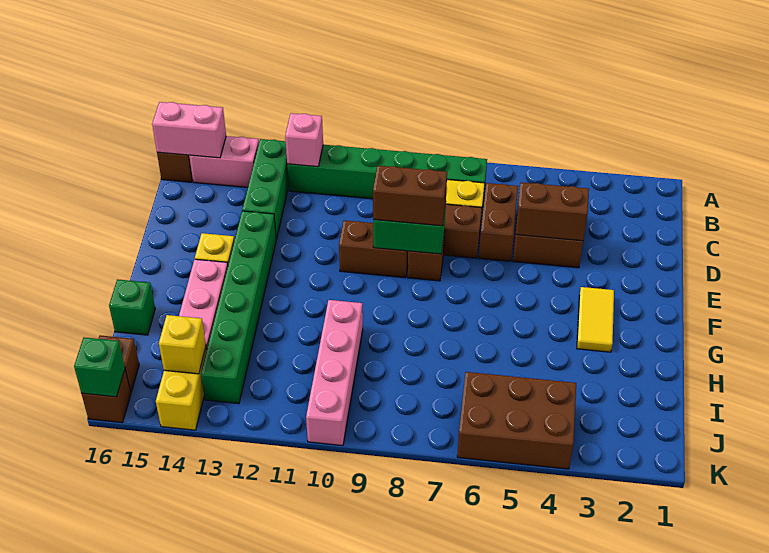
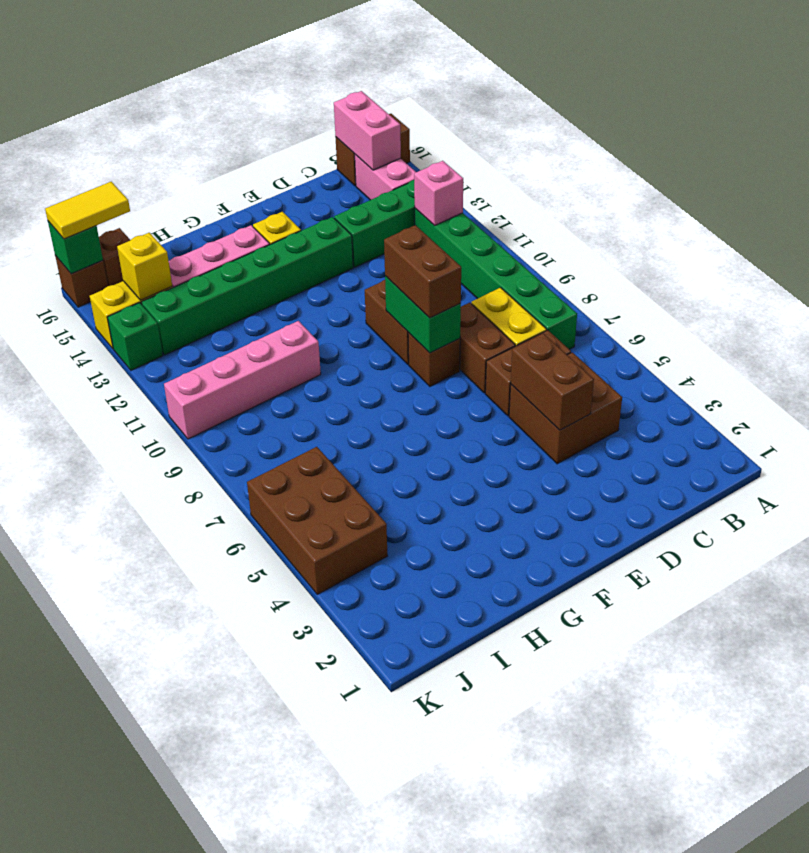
yellow 1x2 tile [577,287,614,352] -> yellow 1x2 tile moved to [45,182,130,239]
green 1x1 brick [109,279,155,335] -> green 1x1 brick moved to [107,303,163,370]

